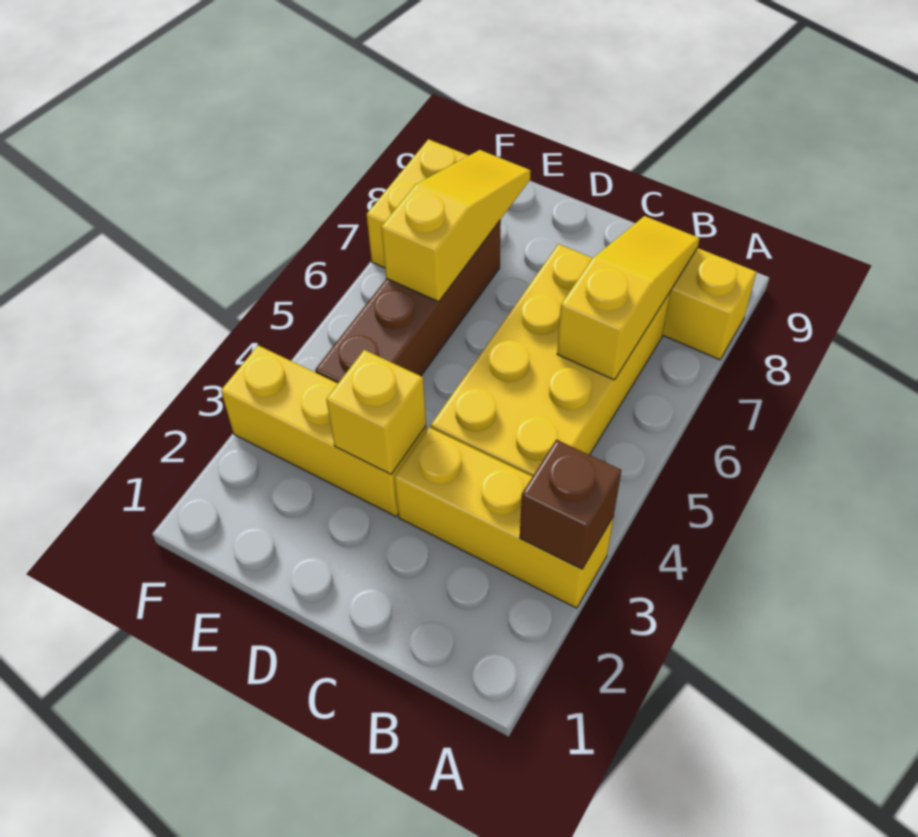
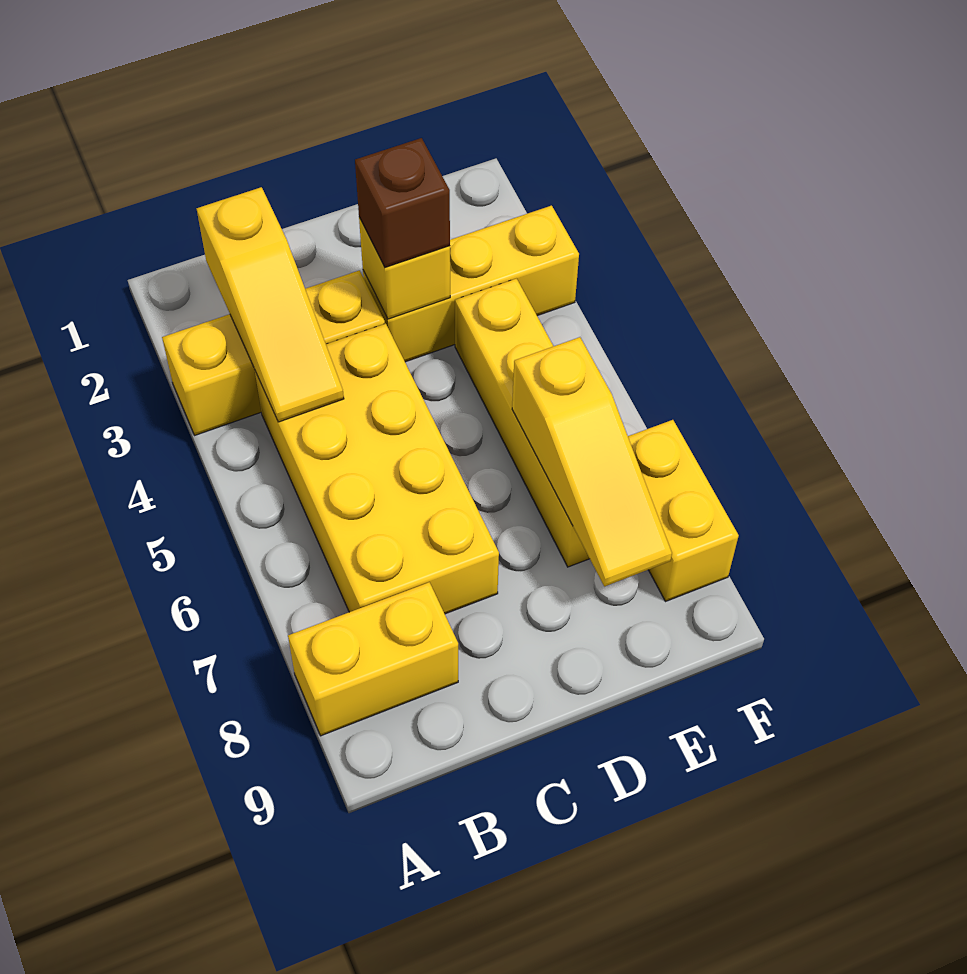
brown 1x1 brick [520,440,621,569] -> brown 1x1 brick moved to [355,138,450,267]
yellow 1x3 slope [557,216,700,380] -> yellow 1x3 slope moved to [196,187,344,422]
brown 1x4 brick [315,220,501,383] -> yellow 1x4 brick [455,279,590,567]

